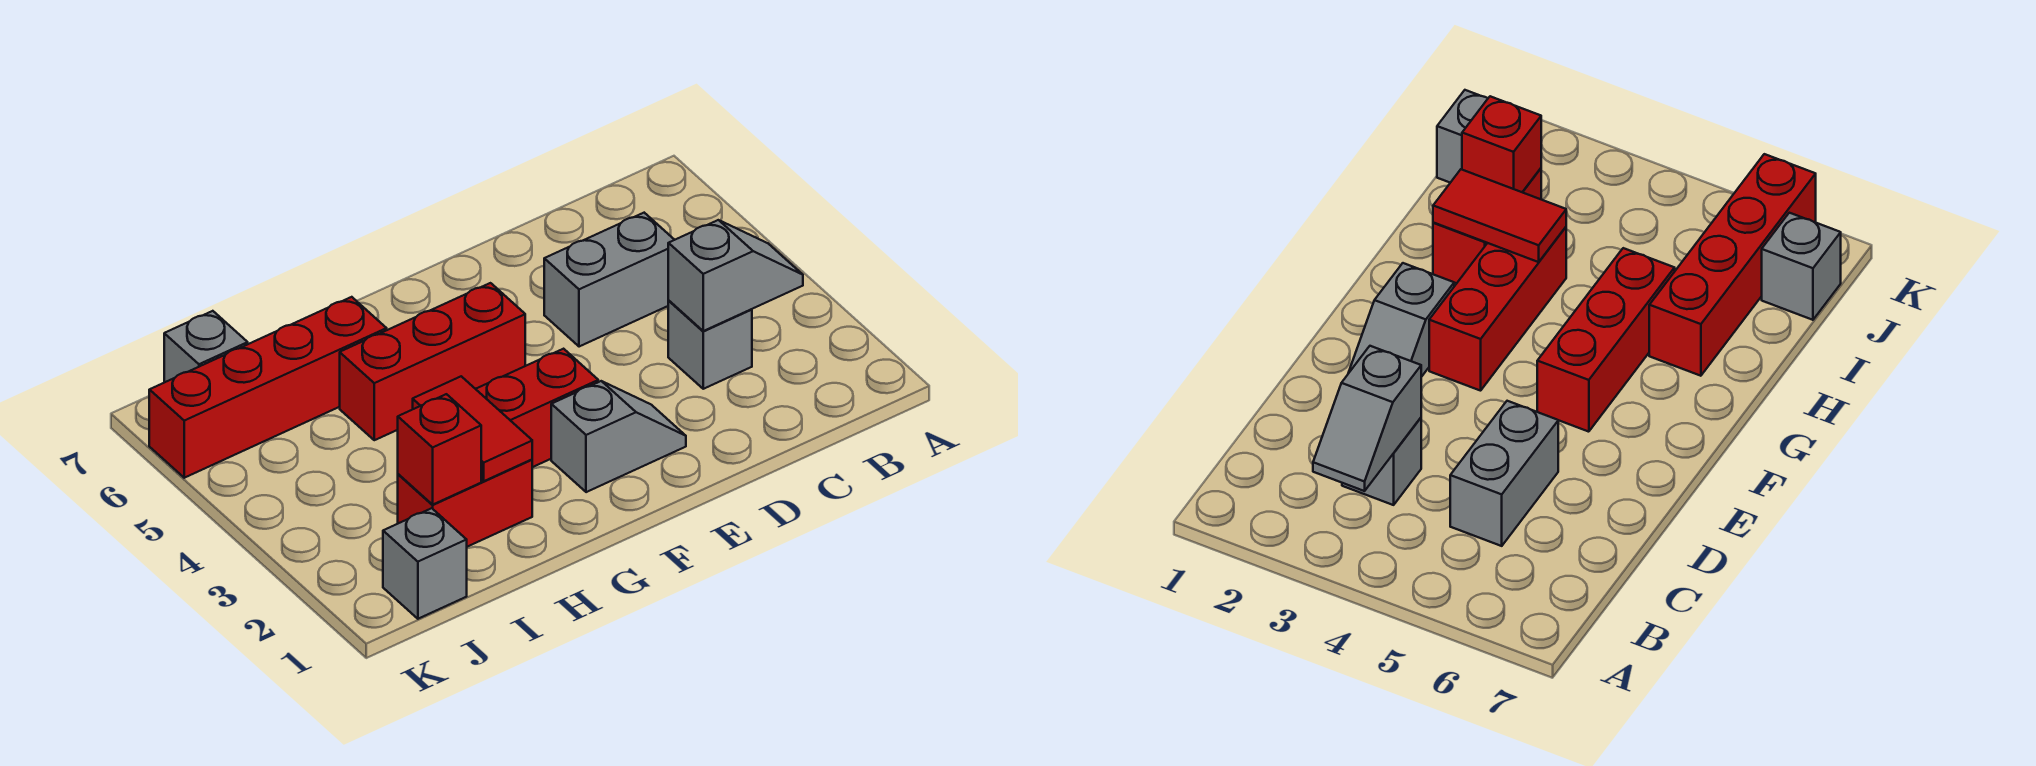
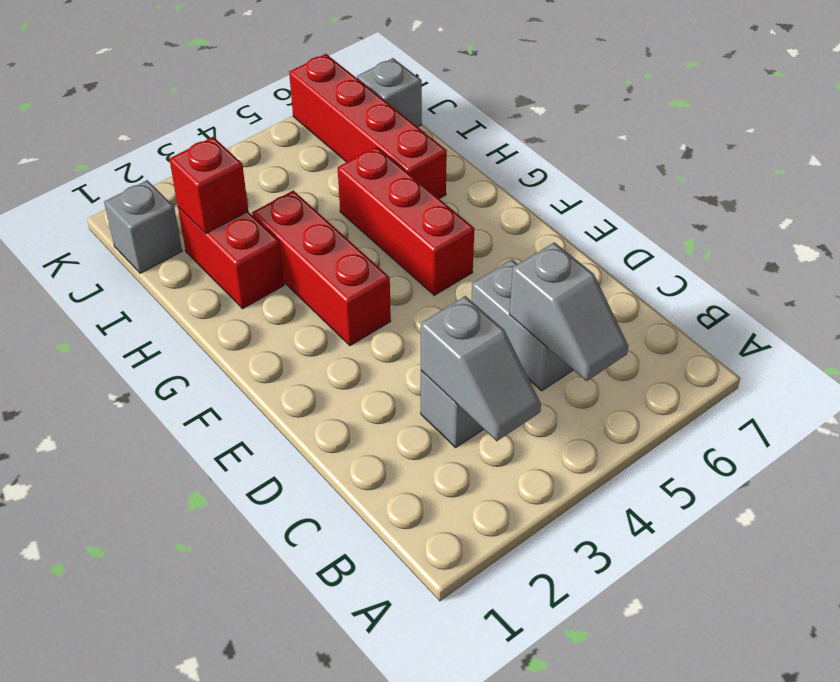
grey 1x2 slope [551,381,686,492] -> grey 1x2 slope moved to [509,242,628,381]
red 1x2 tile [413,376,532,481] -> none

